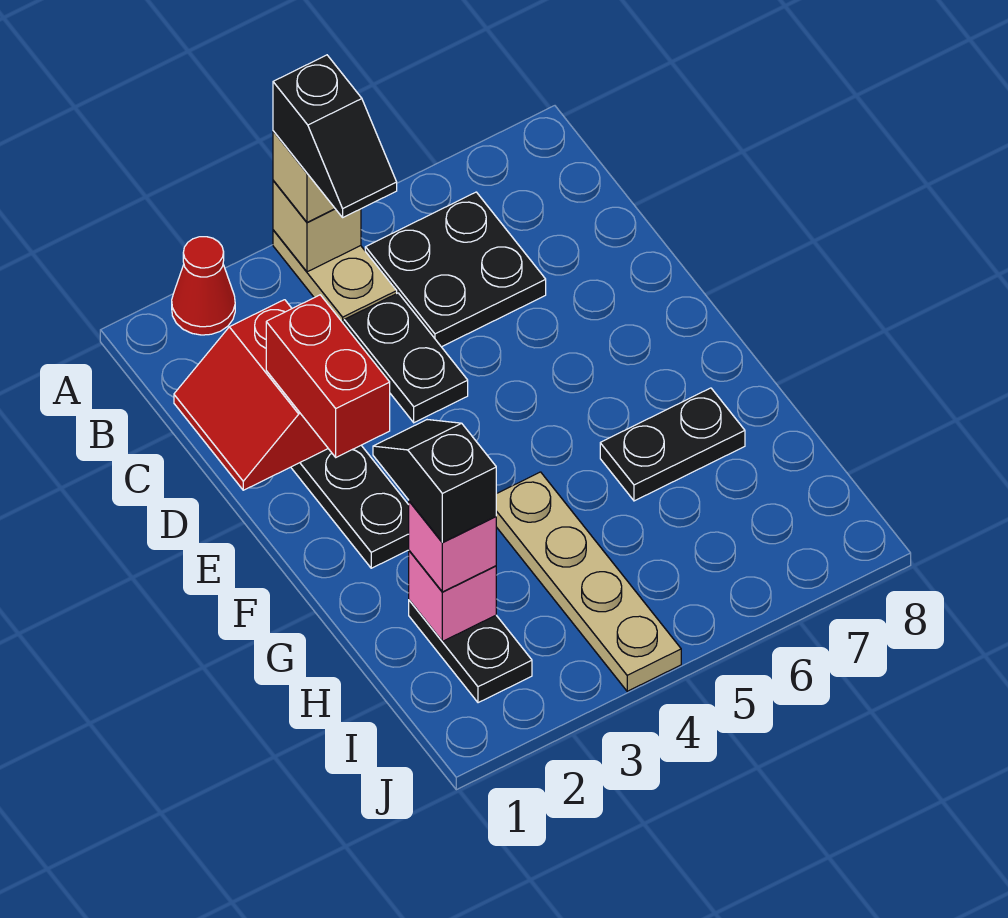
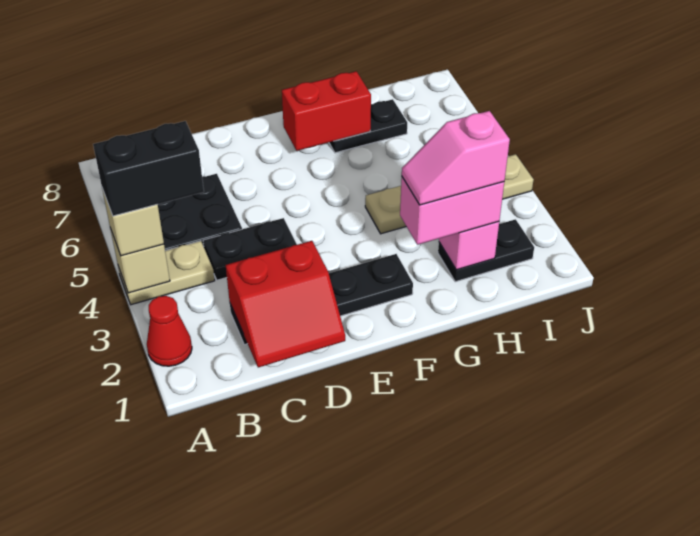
black 1x2 slope [273,55,397,217] -> black 1x2 brick [93,121,204,216]
red 1x2 brick [266,295,390,457] -> red 1x2 brick moved to [282,71,371,151]
black 1x2 slope [373,420,497,542] -> pink 1x2 slope [402,111,510,205]
black 1x2 plate [600,388,745,501] -> black 1x2 plate turned to [329,99,407,153]
pink 1x1 brick [409,501,496,592] -> pink 1x2 brick [400,177,504,245]

